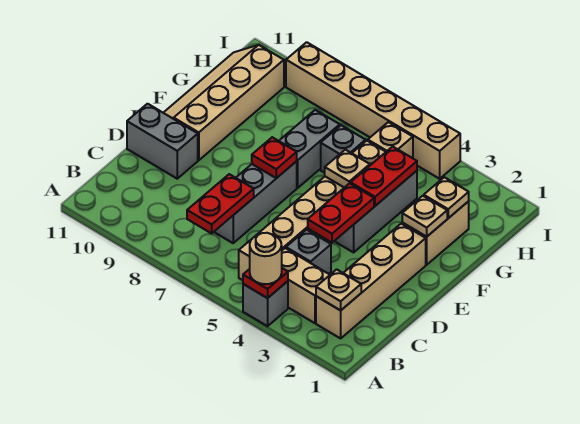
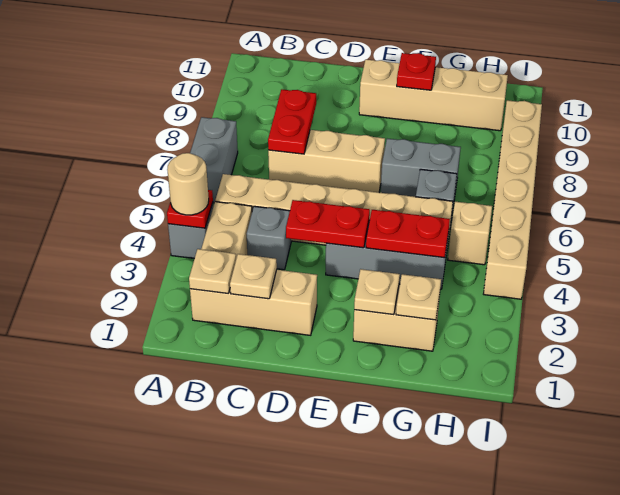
tan 1x4 brick [316,224,426,338] -> tan 1x3 brick [190,270,317,335]
red 1x2 plate [187,174,254,233] -> red 1x2 plate turned to [268,89,316,154]
grey 1x3 brick [214,161,297,243] -> tan 1x3 brick [268,130,385,192]
grey 1x2 brick [127,104,198,179] -> grey 1x2 brick moved to [190,117,238,203]
red 1x1 plate [252,137,297,178] -> red 1x1 plate moved to [397,53,436,90]
tan 1x1 plate [325,150,370,188] -> tan 1x1 plate moved to [230,254,277,299]

